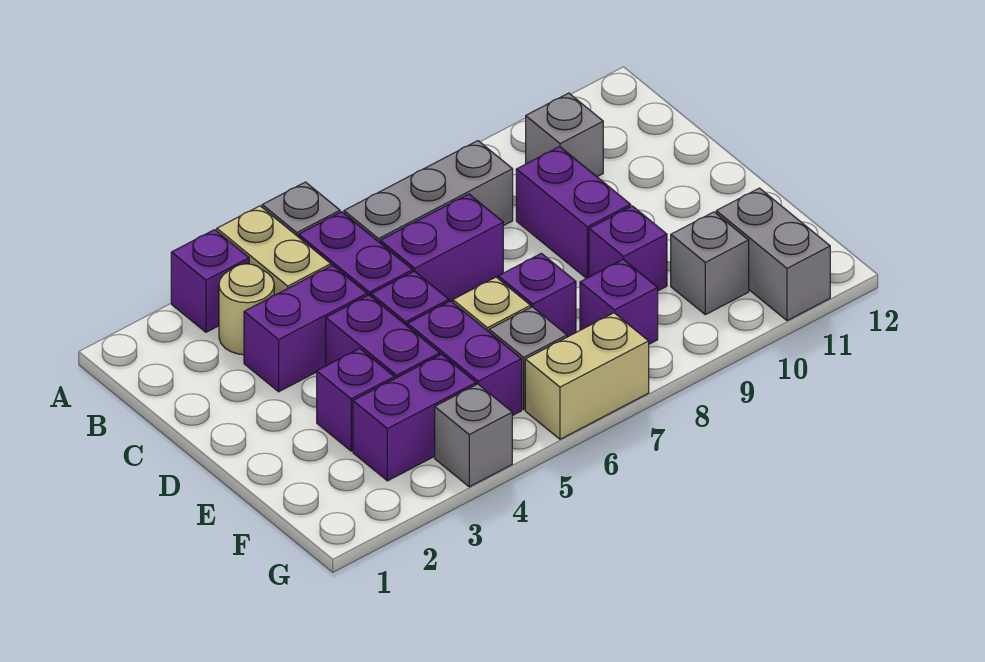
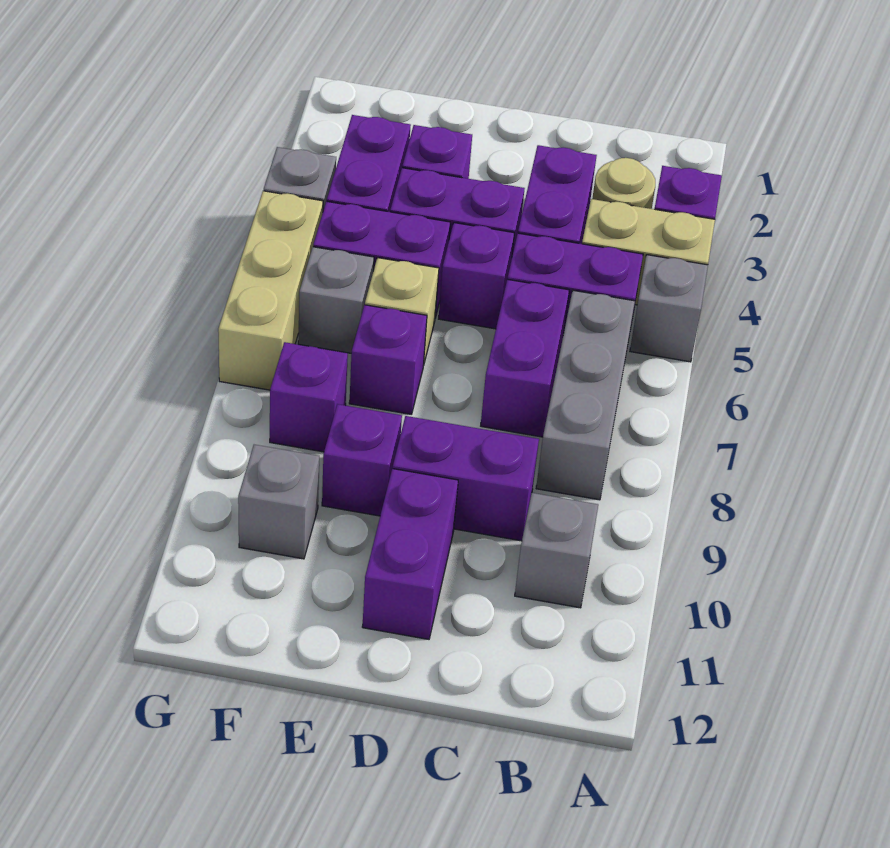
none -> purple 1x2 brick [362,468,458,639]
grey 1x2 brick [716,188,830,321] -> none
tan 1x2 brick [525,313,649,439] -> tan 1x3 brick [218,191,323,390]

